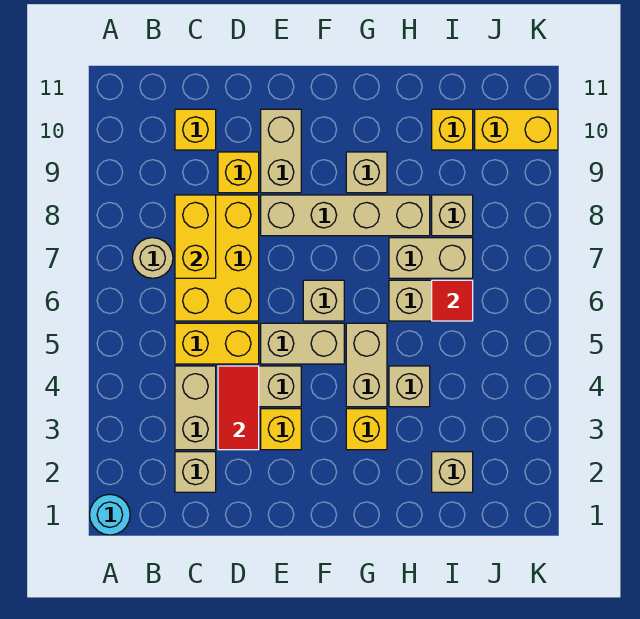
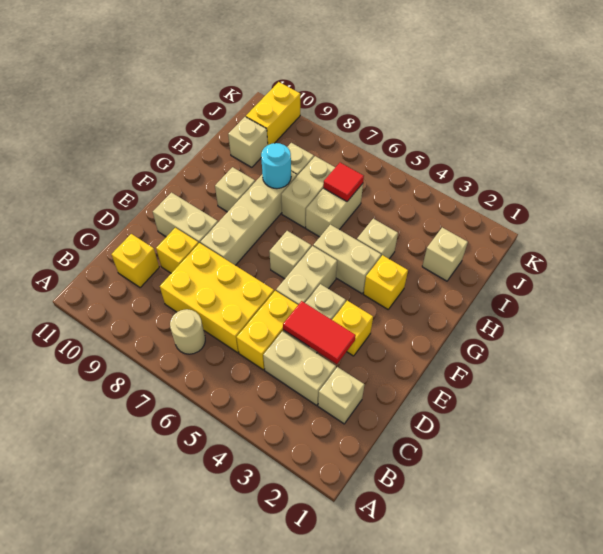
cyan 1x1 round brick [90,494,130,535] -> cyan 1x1 round brick moved to [261,143,291,189]
yellow 1x2 brick [175,195,216,278] -> none
yellow 1x1 brick [432,109,473,150] -> tan 1x1 brick [228,117,268,167]

